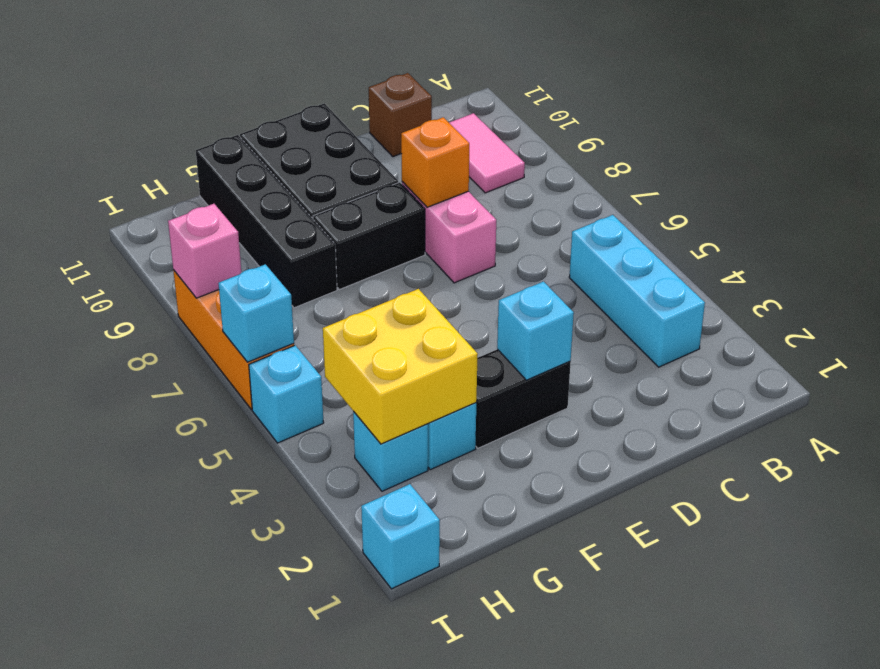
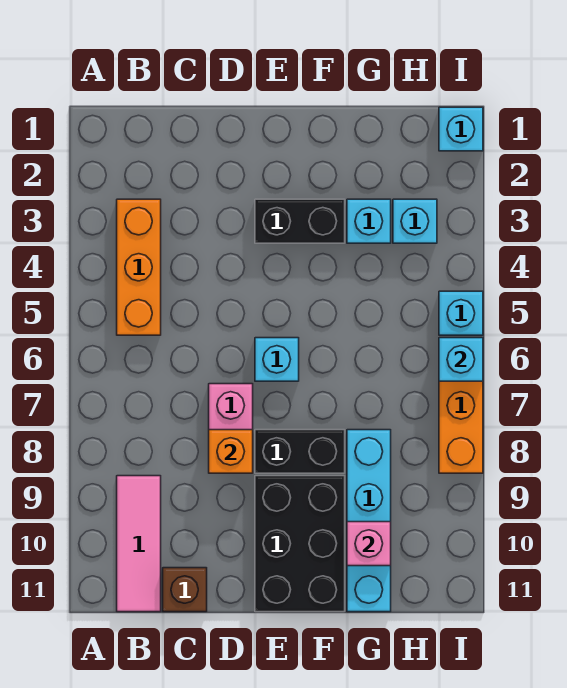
cyan 1x3 brick [569,215,705,367] -> orange 1x3 brick [117,199,161,335]
pink 1x2 tile [449,113,525,193] -> pink 1x3 tile [117,476,161,612]
cyan 1x1 brick [497,282,574,380] -> cyan 1x1 brick moved to [255,338,299,381]
yellow 2x2 brick [323,289,478,444] -> none
black 1x4 brick [196,135,337,308] -> cyan 1x4 brick [347,430,391,612]
pink 1x1 brick [168,204,241,298] -> pink 1x1 brick moved to [347,522,391,566]

